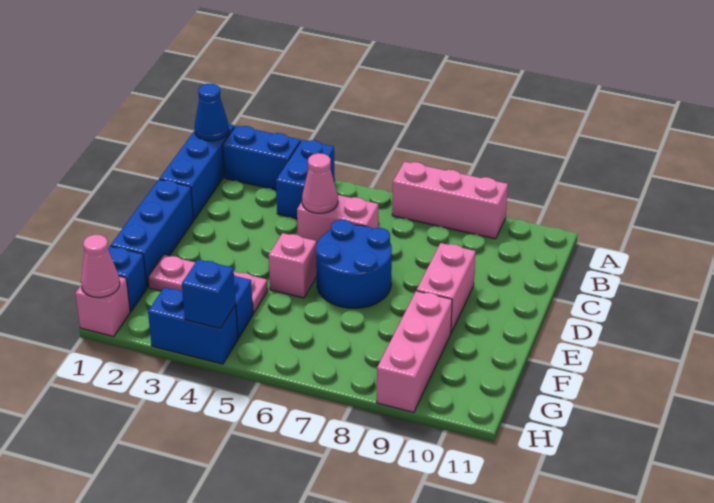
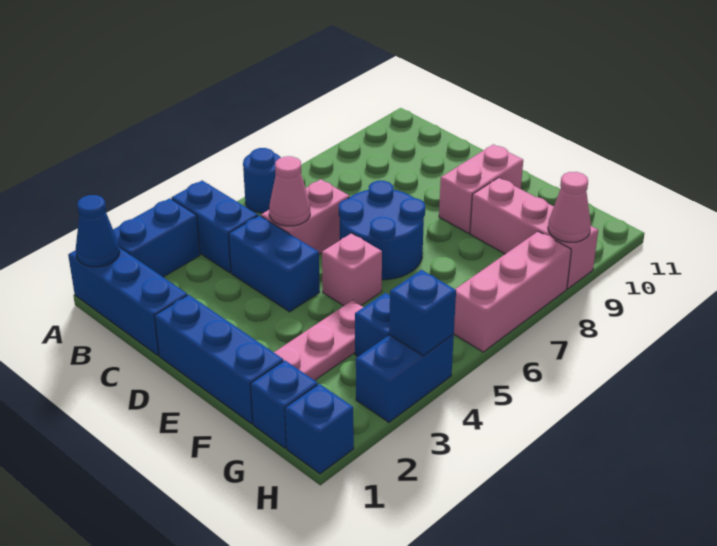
none -> blue 1x1 round brick [243,148,281,213]
pink 1x3 brick [392,162,508,239] -> pink 1x3 brick moved to [454,231,571,352]
none -> blue 1x2 brick [229,215,320,312]
pink 1x2 brick [417,243,476,333] -> pink 1x2 brick turned to [439,144,523,233]
pink 1x1 brick [75,276,130,337] -> blue 1x1 brick [285,384,354,474]
pink 1x1 cone [81,235,120,298] -> pink 1x1 cone moved to [548,172,591,242]

